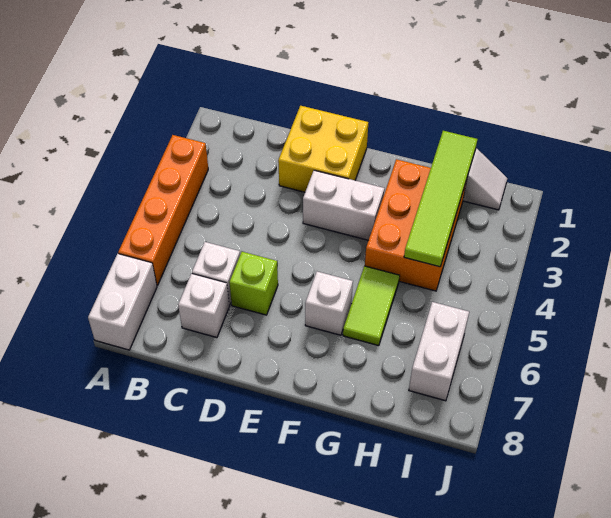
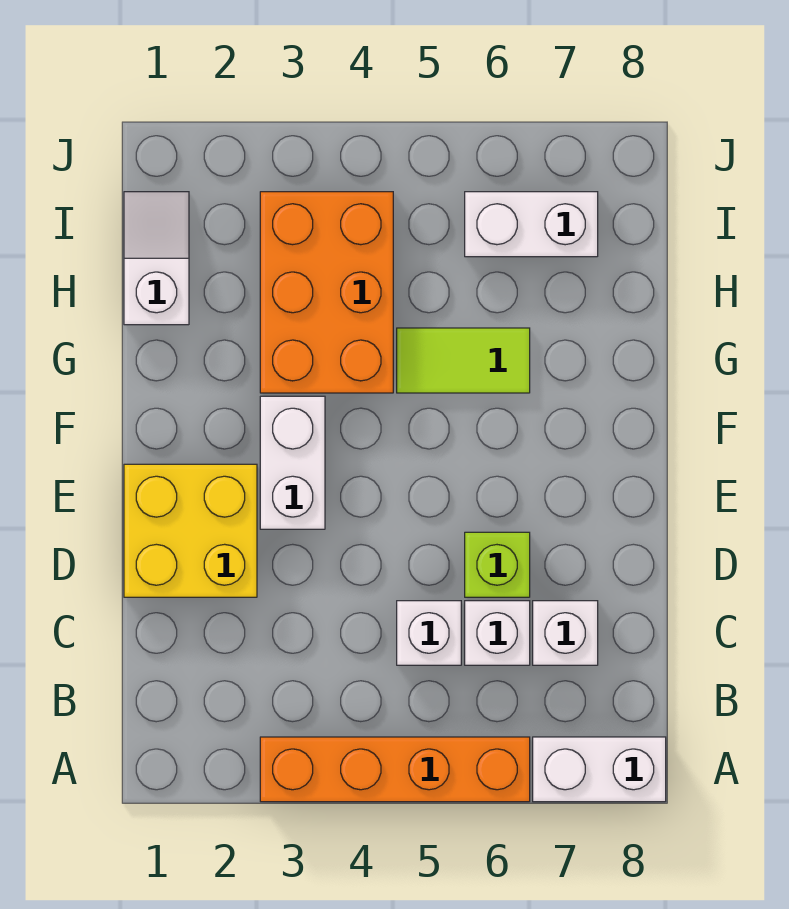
white 1x1 brick [305,272,353,335] -> white 1x1 brick moved to [397,601,461,665]
orange 2x3 brick [365,159,467,291] -> orange 2x3 brick turned to [260,192,393,393]
lime 1x4 tile [404,131,477,267] -> none

